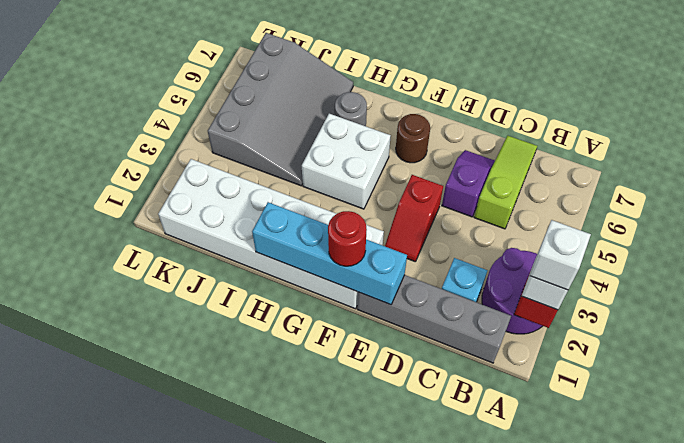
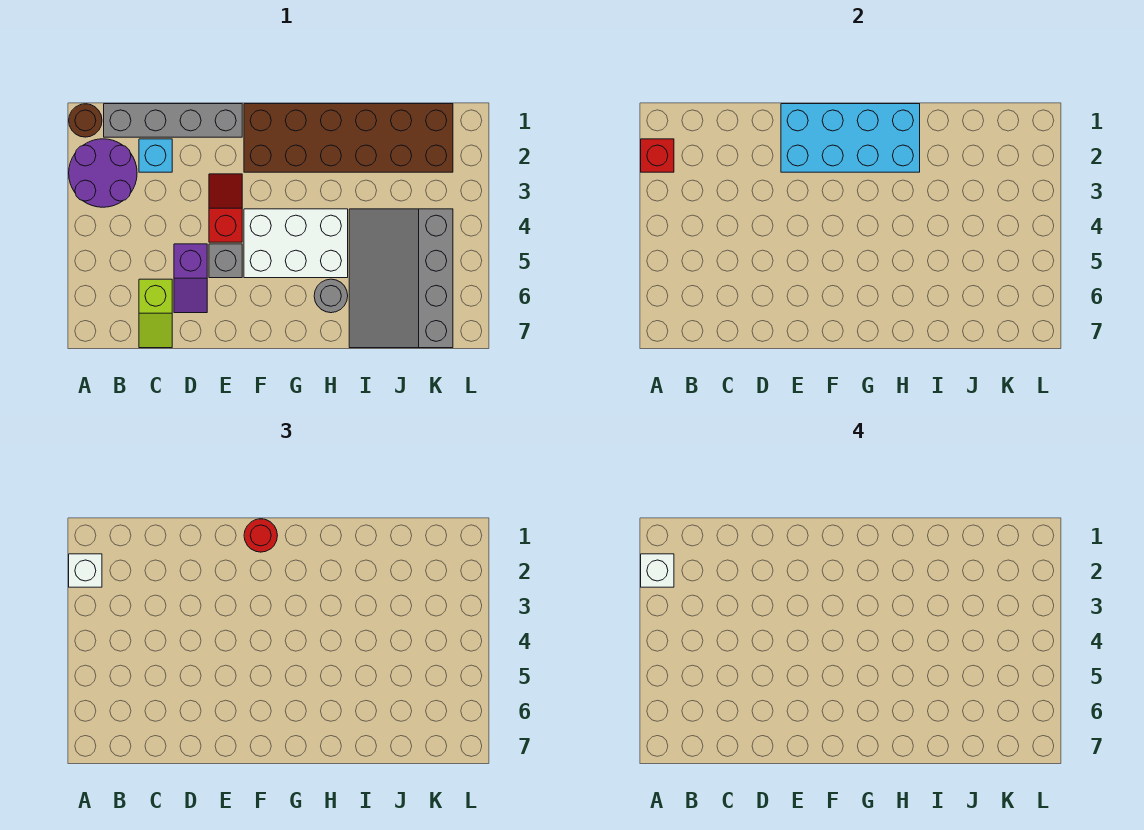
lime 1x3 slope [474,136,537,229] -> lime 1x2 slope [139,279,172,348]
cyan 1x4 brick [252,202,407,305] -> cyan 2x4 brick [781,104,920,172]
none -> grey 1x1 brick [209,244,242,278]
white 2x6 brick [158,159,384,309] -> brown 2x6 brick [244,104,453,172]
brown 1x1 round brick [396,114,430,163] -> brown 1x1 round brick moved to [69,104,102,137]
white 2x2 brick [302,114,391,209] -> white 2x3 brick [244,209,348,278]

